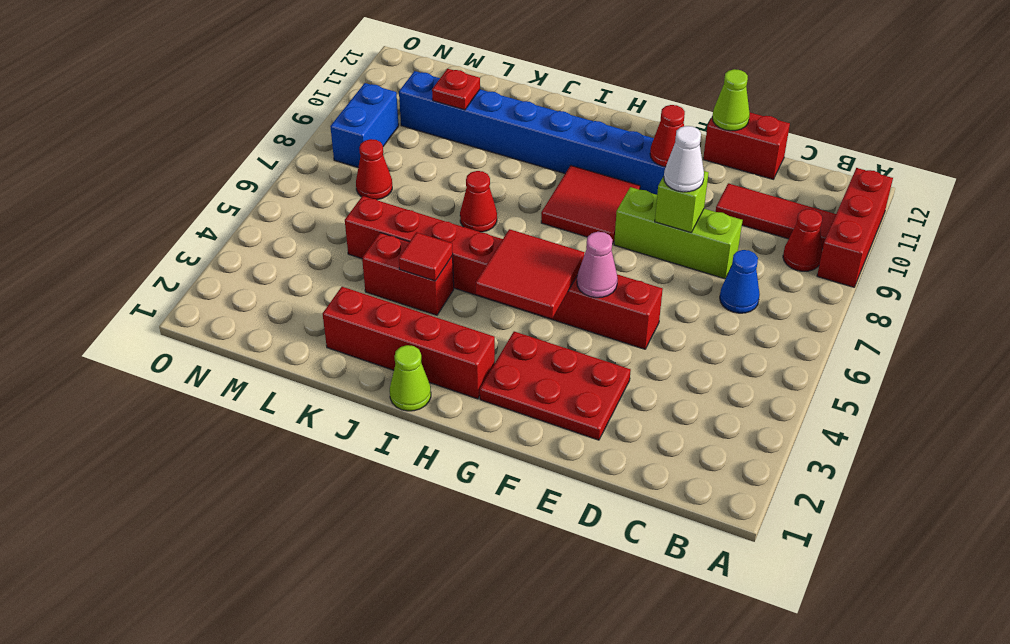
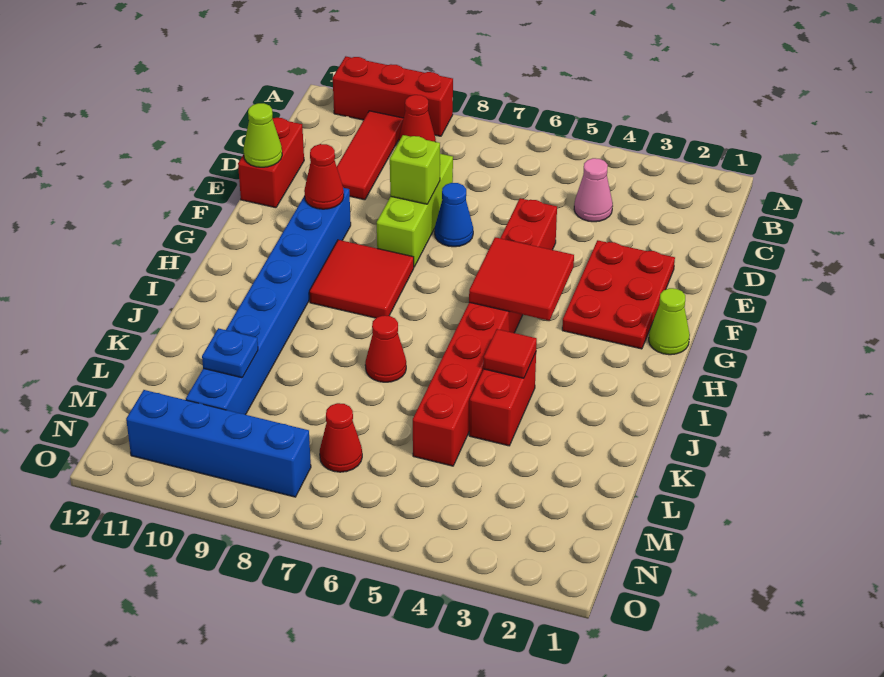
blue 1x1 cone [720,250,760,313] -> blue 1x1 cone moved to [435,183,473,247]
white 1x1 cone [664,126,704,192] -> none
pink 1x1 cone [577,232,618,298] -> pink 1x1 cone moved to [574,158,613,222]
red 1x4 brick [323,287,495,399] -> none
lime 1x1 cone [390,345,431,411] -> lime 1x1 cone moved to [649,288,690,355]
red 1x1 plate [432,69,480,110] -> blue 1x1 plate [202,328,258,378]
blue 1x2 brick [330,83,399,167] -> blue 1x4 brick [126,390,311,497]

